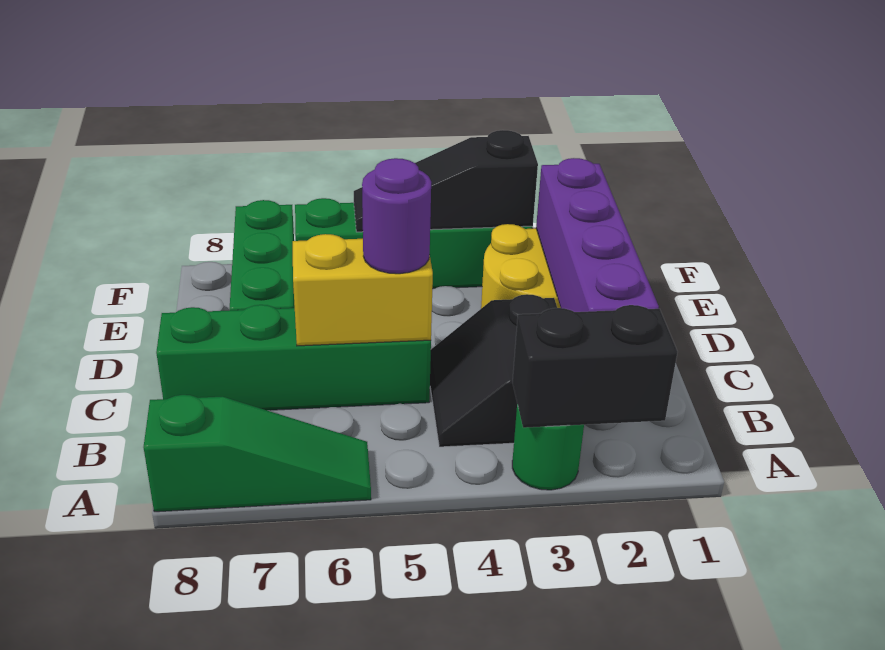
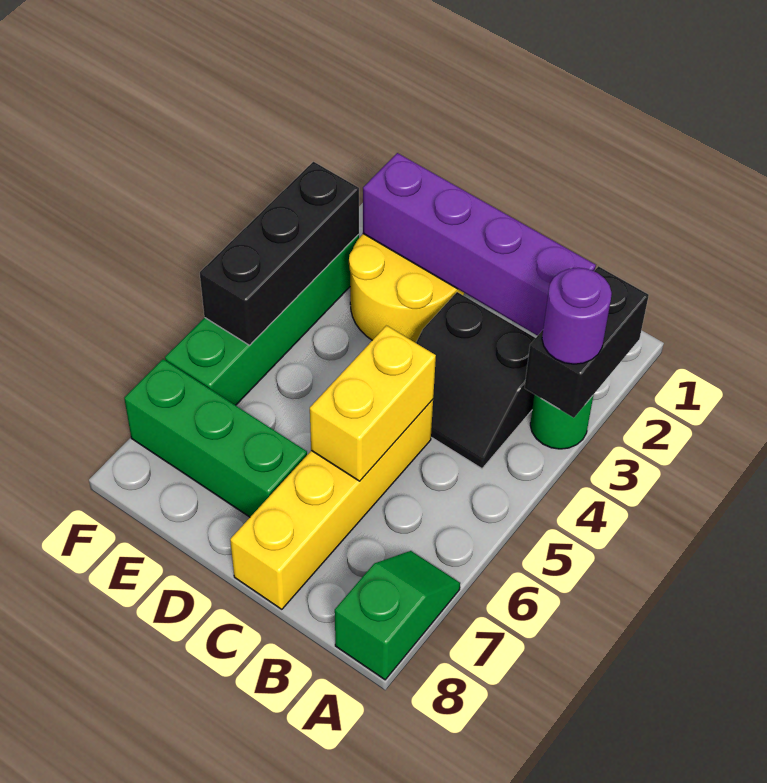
green 1x3 slope [144,395,371,512] -> green 1x2 slope [335,551,460,680]
green 1x4 brick [156,305,431,410] -> yellow 1x4 brick [230,400,433,609]
purple 1x1 round brick [362,158,431,274] -> purple 1x1 round brick moved to [542,268,612,364]
black 1x3 slope [354,130,538,232] -> black 1x3 brick [200,162,359,345]

